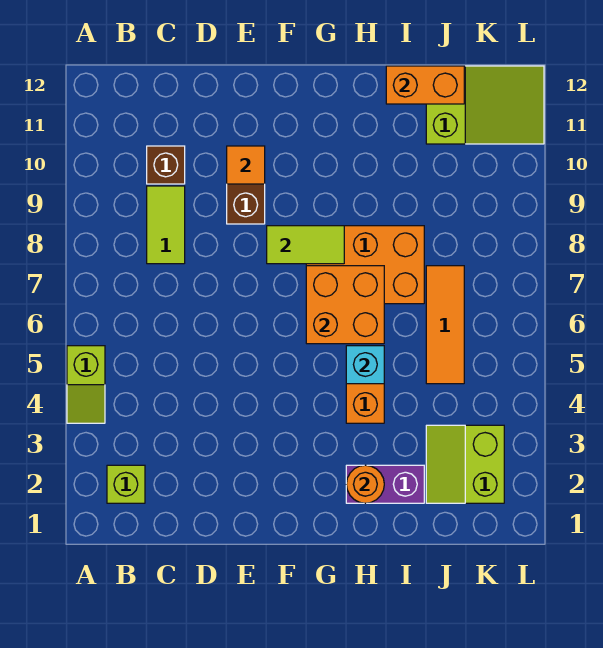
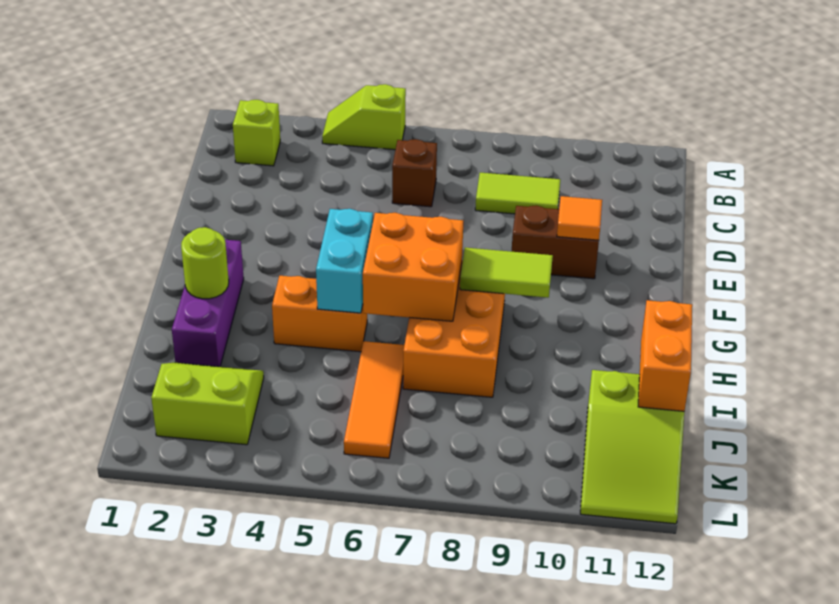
brown 1x1 brick [147,146,185,184] -> brown 1x1 brick moved to [392,139,437,207]
lime 1x2 tile [267,226,344,264] -> lime 1x2 tile turned to [460,248,553,298]
purple 1x2 brick [346,465,424,503] -> purple 1x3 brick [172,240,244,367]
orange 1x1 round brick [346,465,384,503] -> lime 1x1 round brick [181,227,229,299]
cyan 1x1 brick [346,346,384,384] -> cyan 1x2 brick [316,209,373,313]
orange 1x3 tile [426,266,464,384] -> orange 1x3 tile turned to [344,341,404,458]

